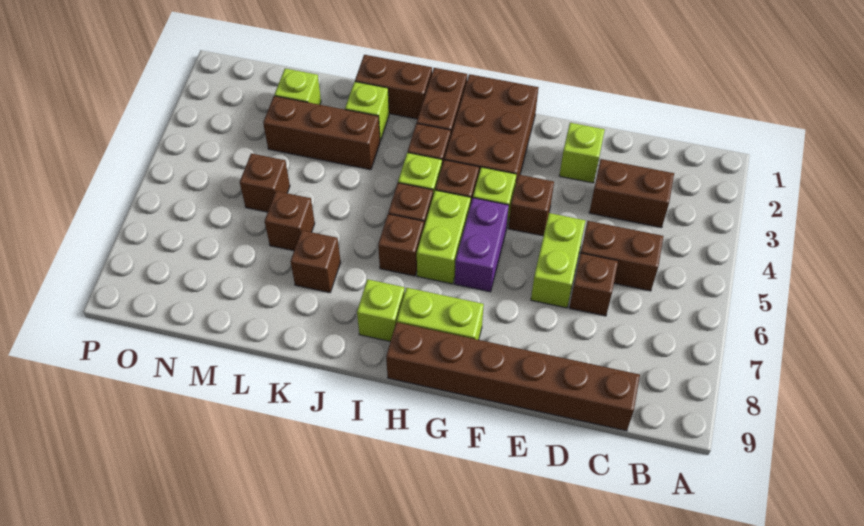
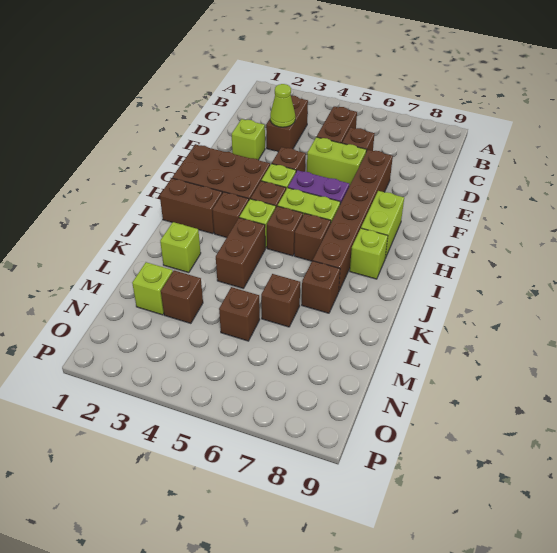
brown 1x6 brick [386,322,640,431] -> brown 1x6 brick moved to [313,150,393,291]
none -> lime 1x1 cone [270,84,295,127]
brown 1x2 brick [355,55,432,119] -> brown 1x2 brick moved to [216,218,265,289]
brown 1x3 brick [263,96,380,170] -> brown 1x1 brick [161,271,203,323]

